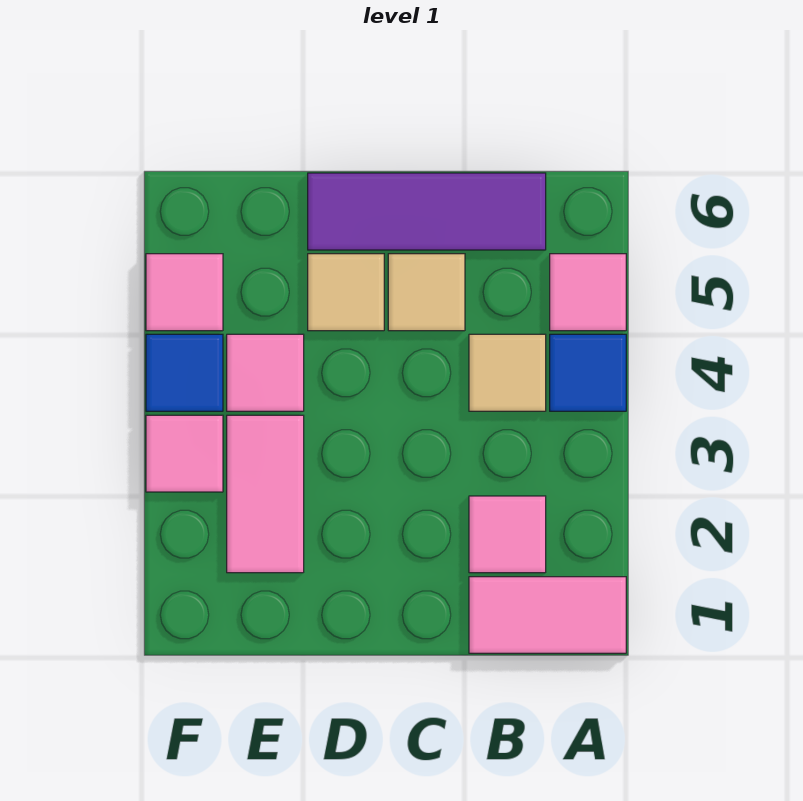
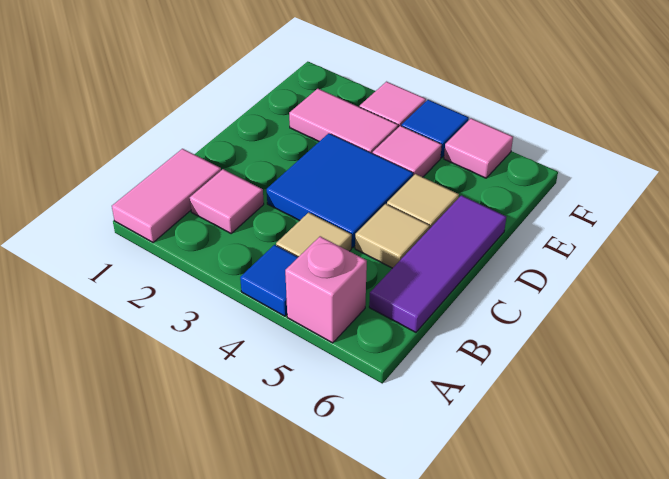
pink 1x1 tile [550,254,626,331] -> pink 1x1 brick [285,236,367,343]
none -> blue 2x2 tile [267,133,413,248]

